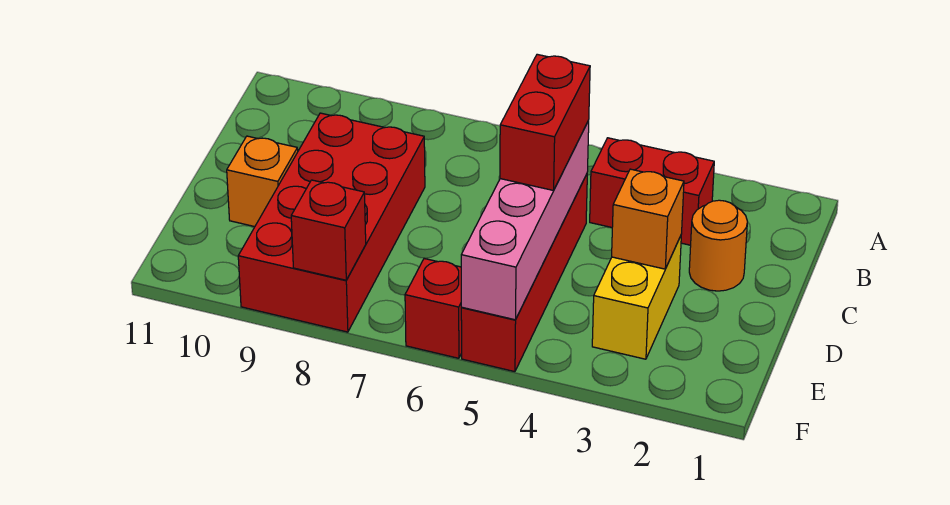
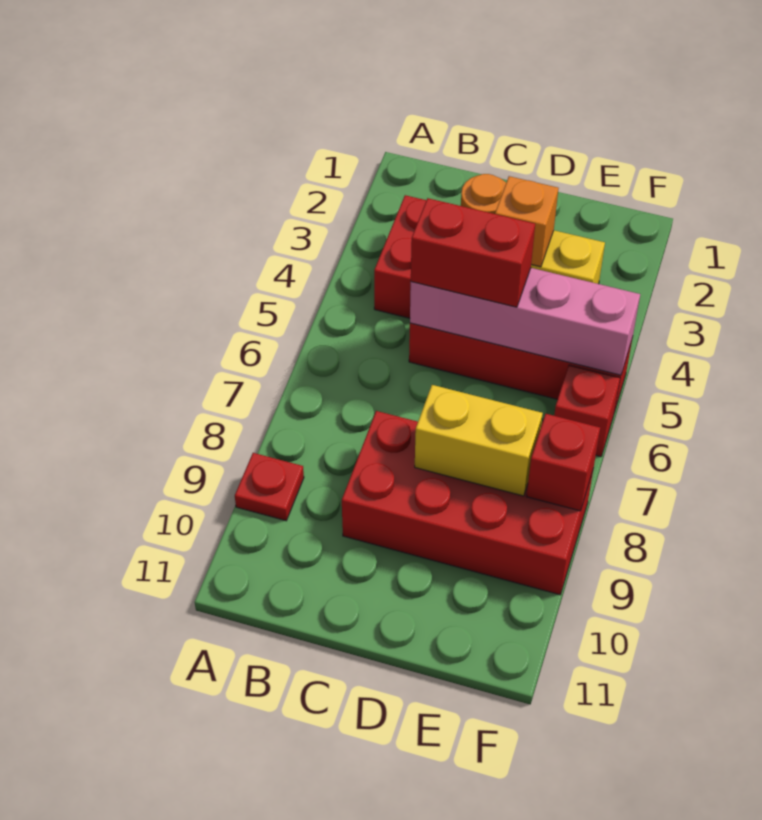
none -> red 1x1 plate [235,453,304,521]
none -> yellow 1x2 brick [415,385,543,496]
orange 1x1 brick [227,136,298,227] -> none

